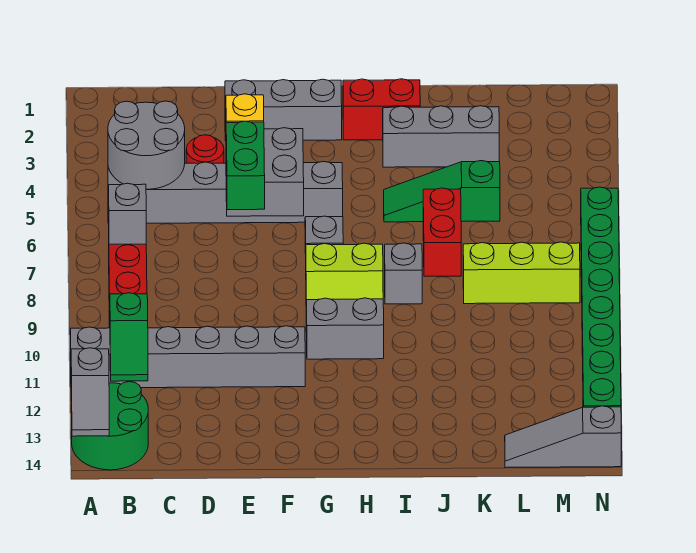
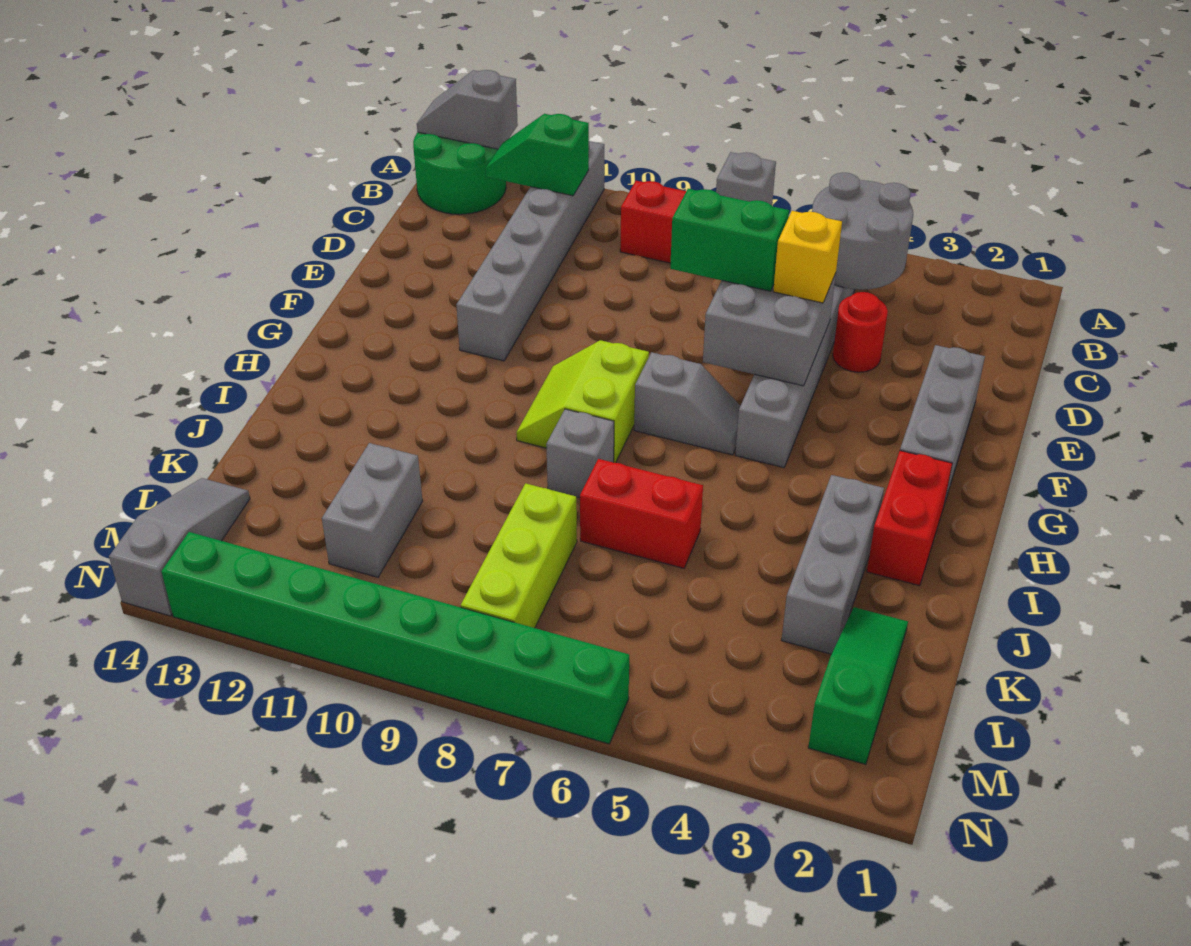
grey 1x2 brick [306,298,384,359] -> grey 1x2 brick moved to [322,443,422,577]
green 1x3 slope [384,161,500,222] -> green 1x3 slope moved to [808,607,908,764]

